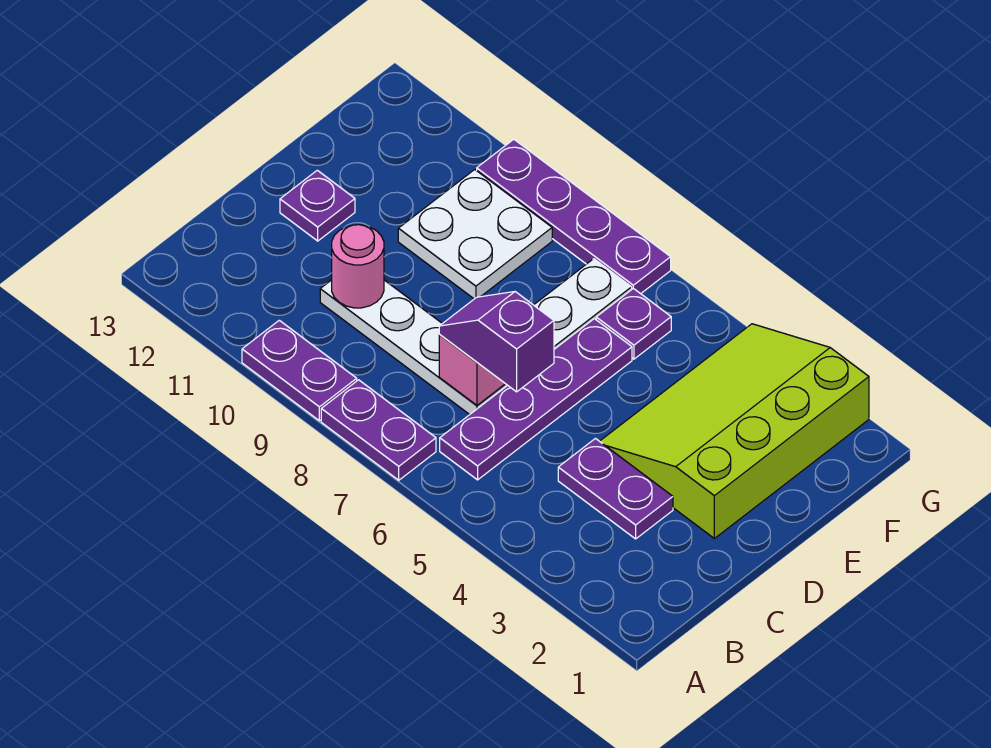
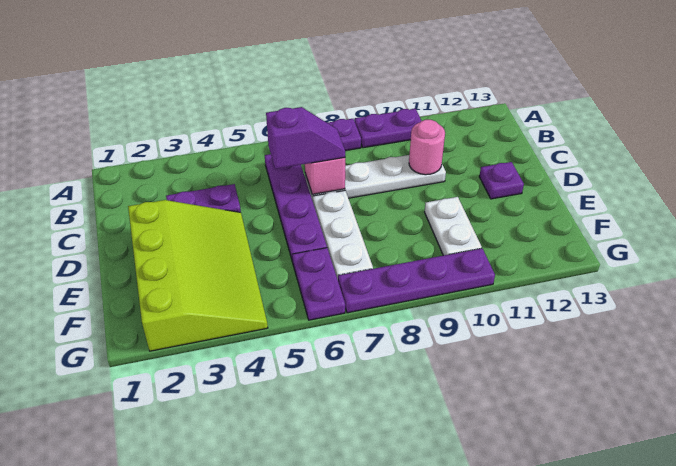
white 2x2 plate [398,170,552,299] -> white 1x2 plate [425,197,482,256]
purple 1x1 plate [596,288,671,359] -> purple 1x2 plate [292,248,345,320]

